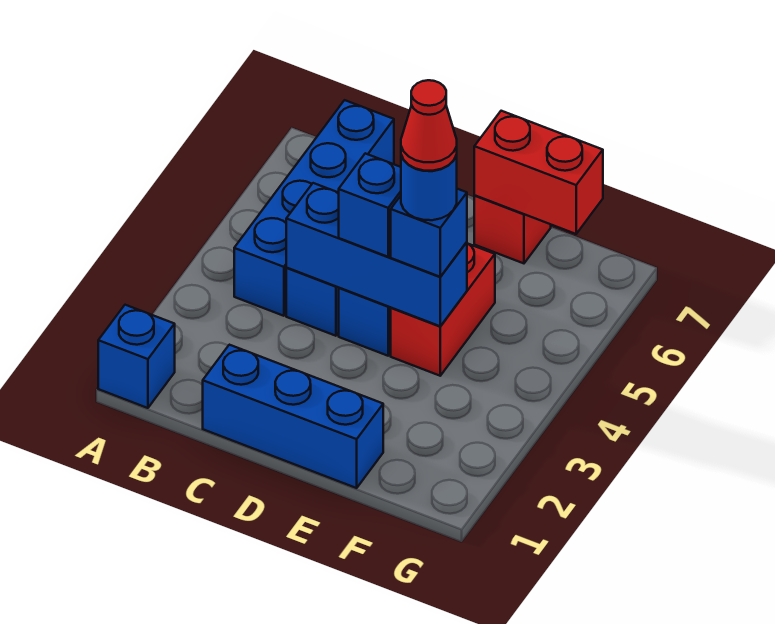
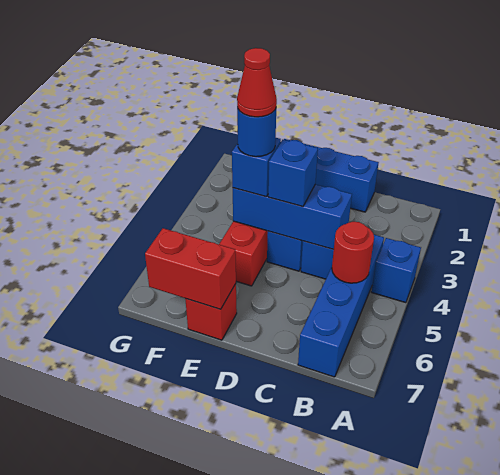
blue 1x1 brick [98,305,175,408] -> blue 1x1 brick moved to [371,238,421,303]
none -> red 1x1 round brick [332,222,374,283]

